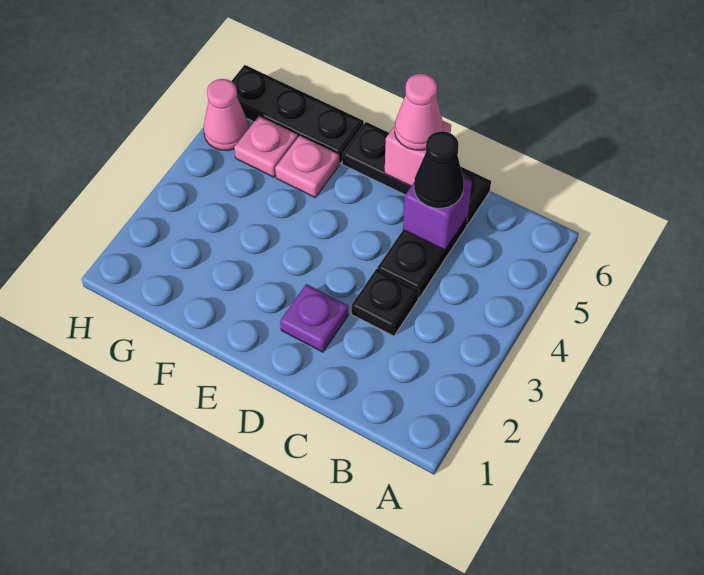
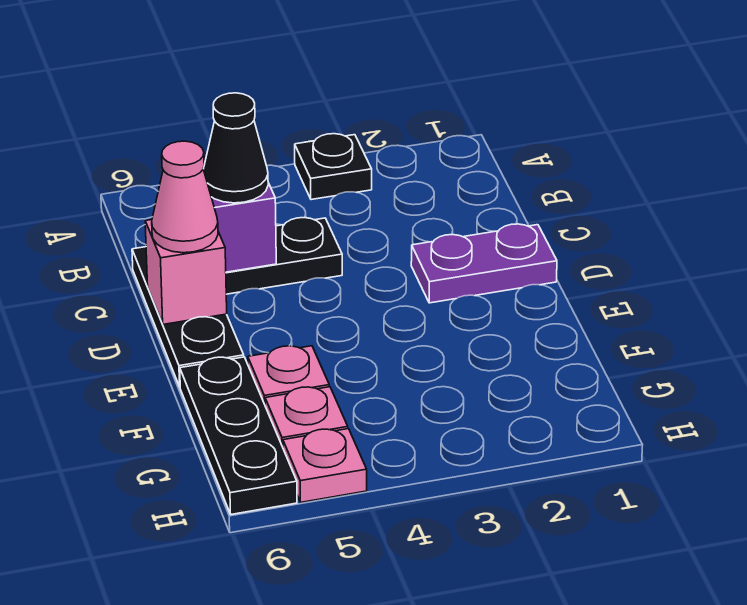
black 1x1 plate [352,269,419,336] -> black 1x1 plate moved to [295,134,372,200]
purple 1x1 plate [280,284,348,352] -> purple 1x2 plate [411,224,557,303]
pink 1x1 cone [203,79,249,151] -> pink 1x1 plate [283,429,367,502]

